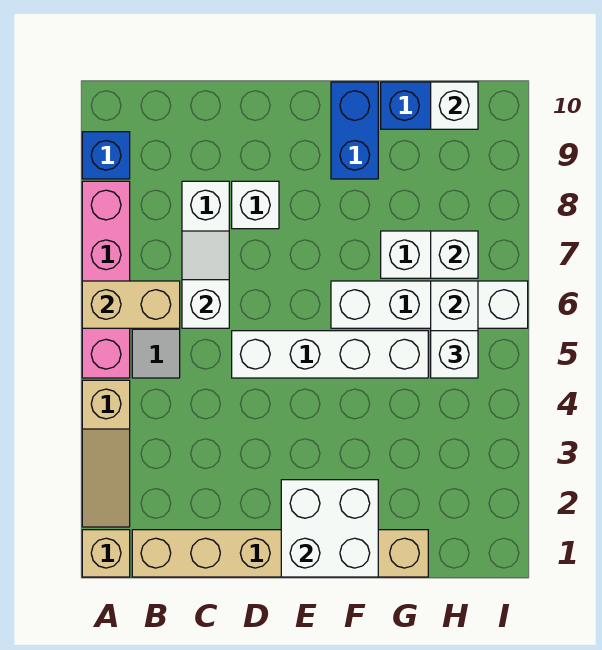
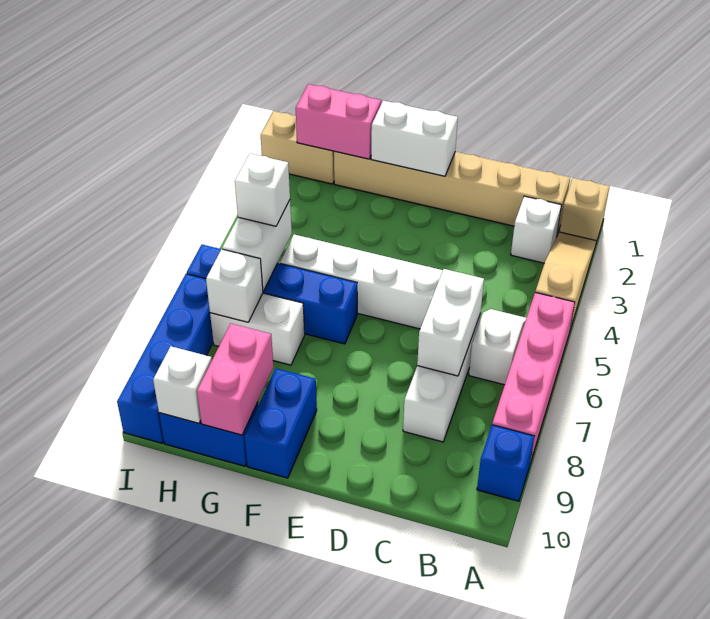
tan 1x2 brick [82,281,180,328] -> tan 1x2 brick moved to [261,111,334,184]
white 1x2 slope [182,231,229,328] -> white 1x2 brick [417,269,484,376]
white 1x1 brick [232,181,279,229] -> white 1x1 brick moved to [511,196,561,263]
white 2x2 brick [281,480,378,577] -> white 1x2 brick [371,100,458,176]
white 1x4 brick [331,281,528,328] -> blue 1x4 brick [187,244,357,344]
none -> pink 1x2 brick [296,84,381,159]
none -> pink 1x2 brick [197,324,274,435]
none -> blue 1x4 brick [117,274,213,443]

